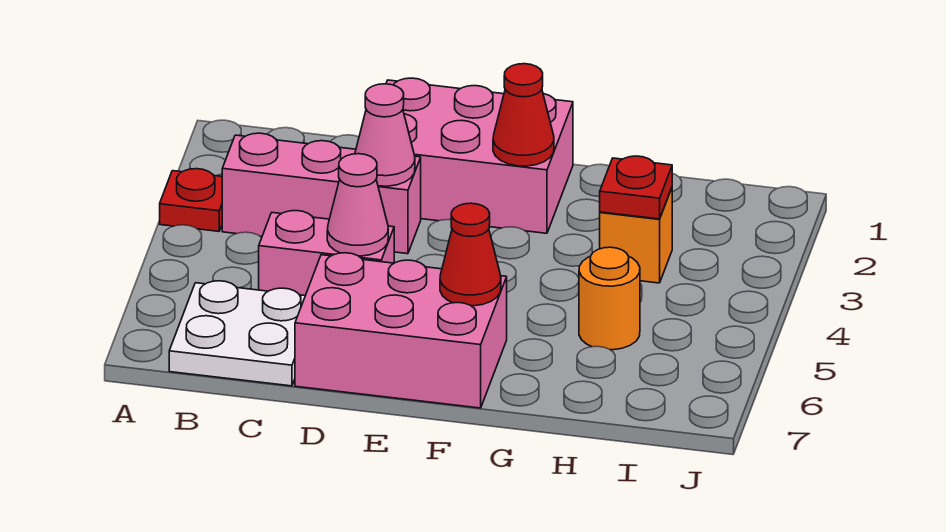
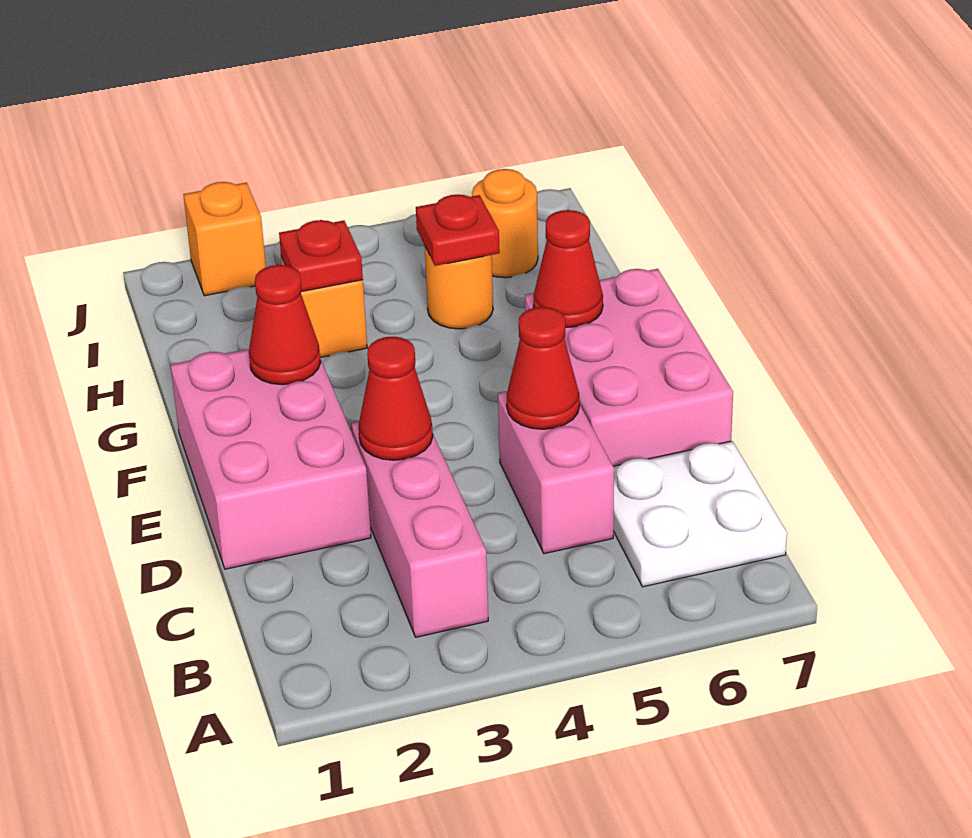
red 1x1 plate [160,169,222,231] -> red 1x1 plate moved to [416,195,500,266]
pink 1x1 cone [355,84,415,186] -> red 1x1 cone [359,337,433,460]
pink 1x1 cone [327,154,388,256] -> red 1x1 cone [507,307,579,429]
none -> orange 1x1 round brick [472,169,538,278]
none -> orange 1x1 brick [183,182,266,296]

